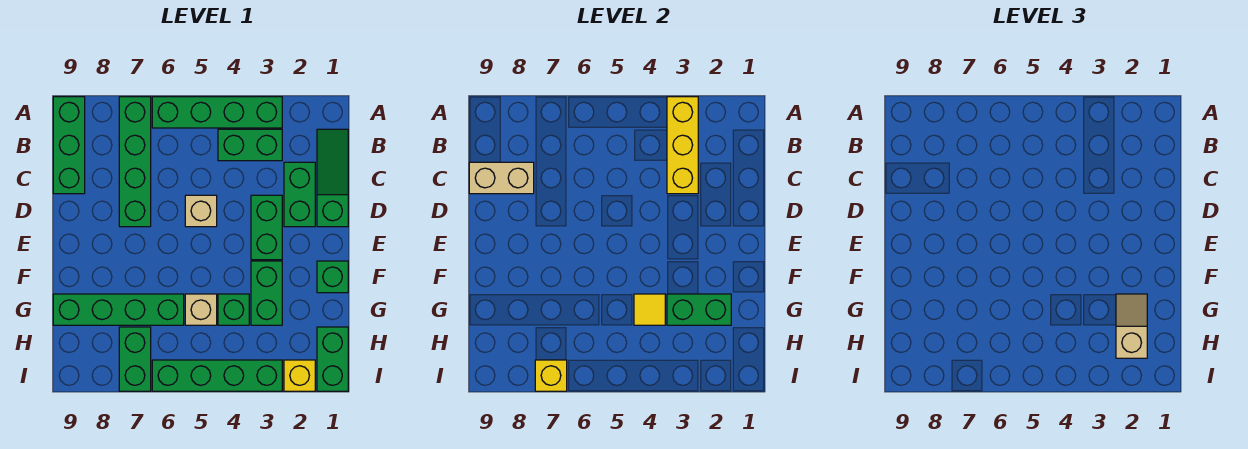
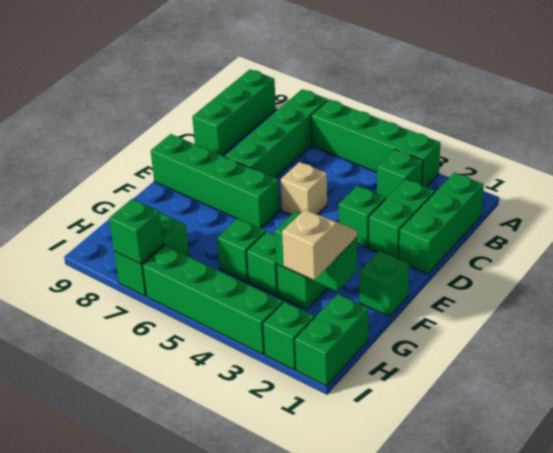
yellow 1x3 brick [667,97,698,194] -> none
green 1x3 slope [317,129,348,227] -> green 1x3 brick [399,173,484,274]
green 1x2 brick [218,129,282,161] -> green 1x1 brick [377,149,423,199]
tan 1x2 brick [469,162,534,194] -> none
green 1x2 brick [251,195,282,260] -> green 1x1 brick [339,186,386,247]
yellow 1x1 tile [634,294,665,325] -> none
tan 1x1 brick [185,294,217,325] -> green 1x1 brick [217,219,266,282]
green 1x4 brick [53,294,184,325] -> green 1x4 brick moved to [151,134,280,228]
yellow 1x1 brick [284,360,315,391] -> green 1x1 brick [263,302,315,370]
yellow 1x1 brick [535,360,567,391] -> green 1x1 brick [109,199,163,264]

